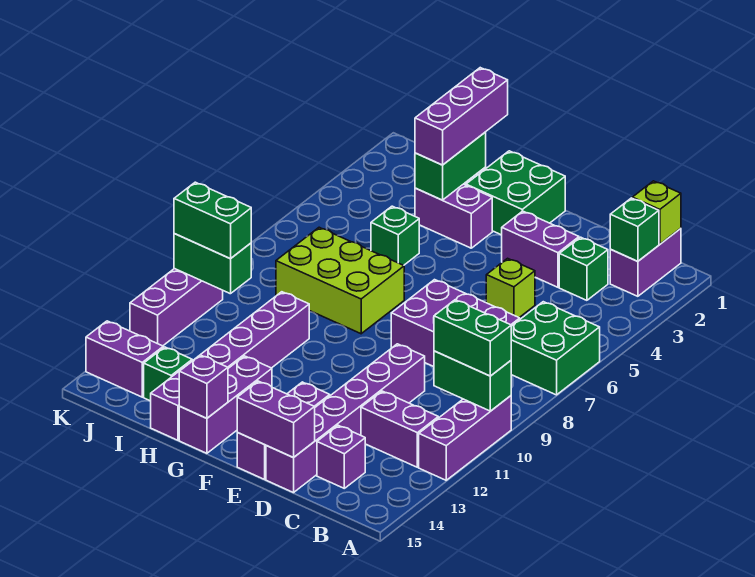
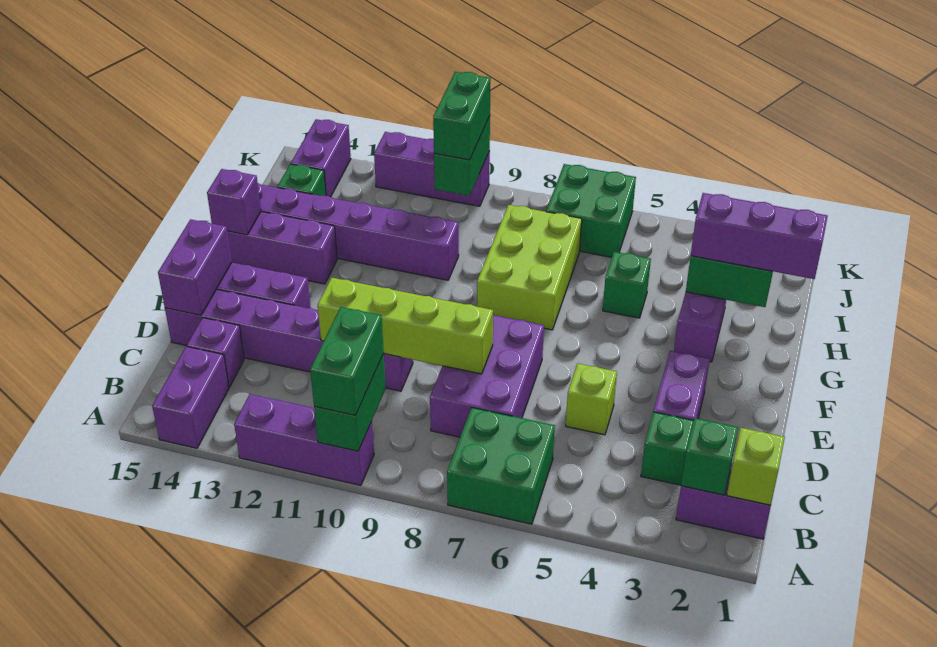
purple 1x2 brick [361,391,438,467] -> purple 1x2 brick moved to [152,347,229,448]
none -> lime 1x4 brick [318,278,493,374]
green 2x2 brick [466,151,565,235] -> green 2x2 brick moved to [546,164,636,257]

